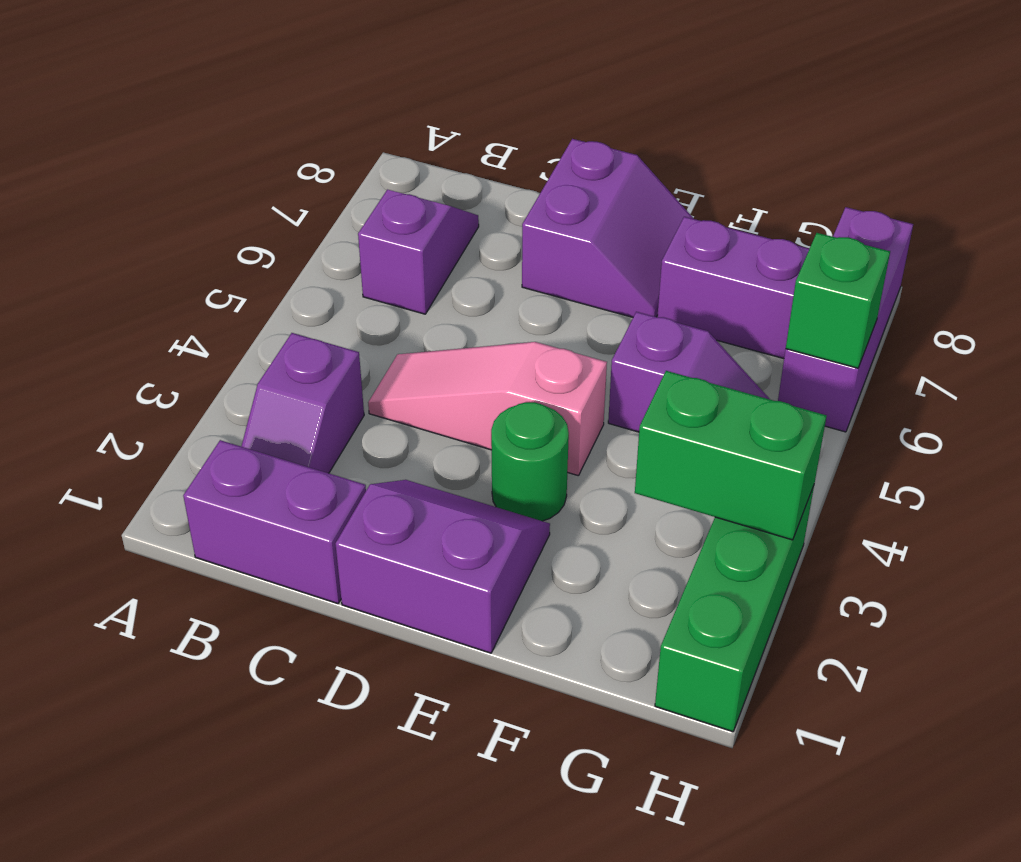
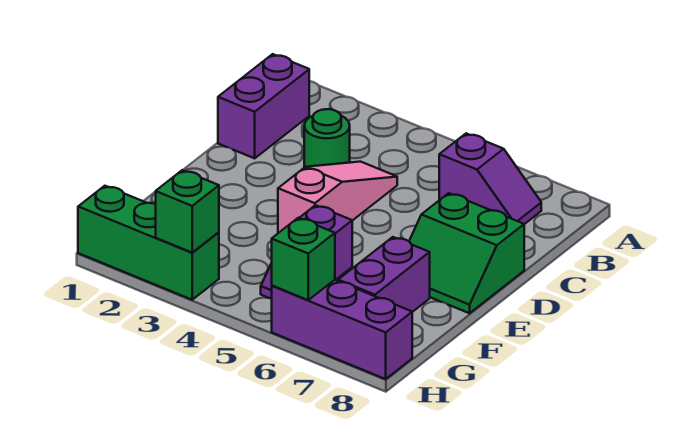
purple 1x2 slope [241,333,364,473] -> none
purple 2x2 slope [336,480,550,653] -> none
purple 2x2 slope [522,139,694,317] -> green 2x2 slope [409,193,524,313]
green 1x1 round brick [491,402,569,521] -> green 1x1 round brick moved to [304,109,350,167]
green 1x2 brick [635,371,826,540] -> green 1x1 brick [156,170,219,252]

